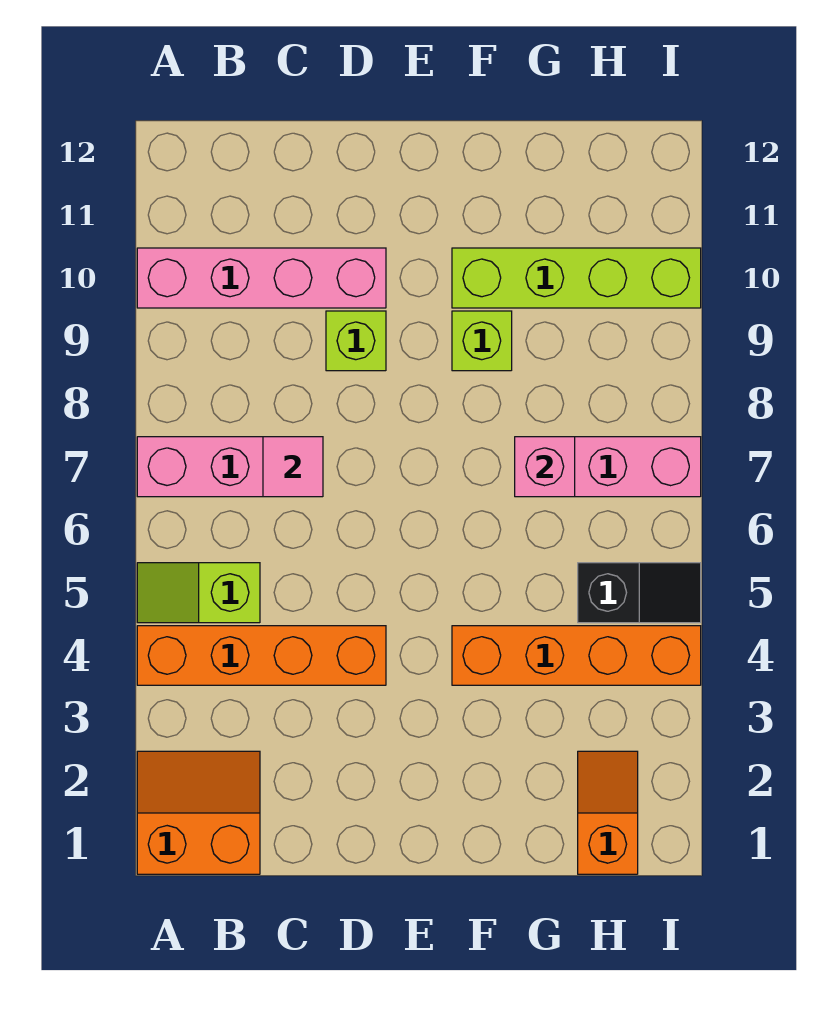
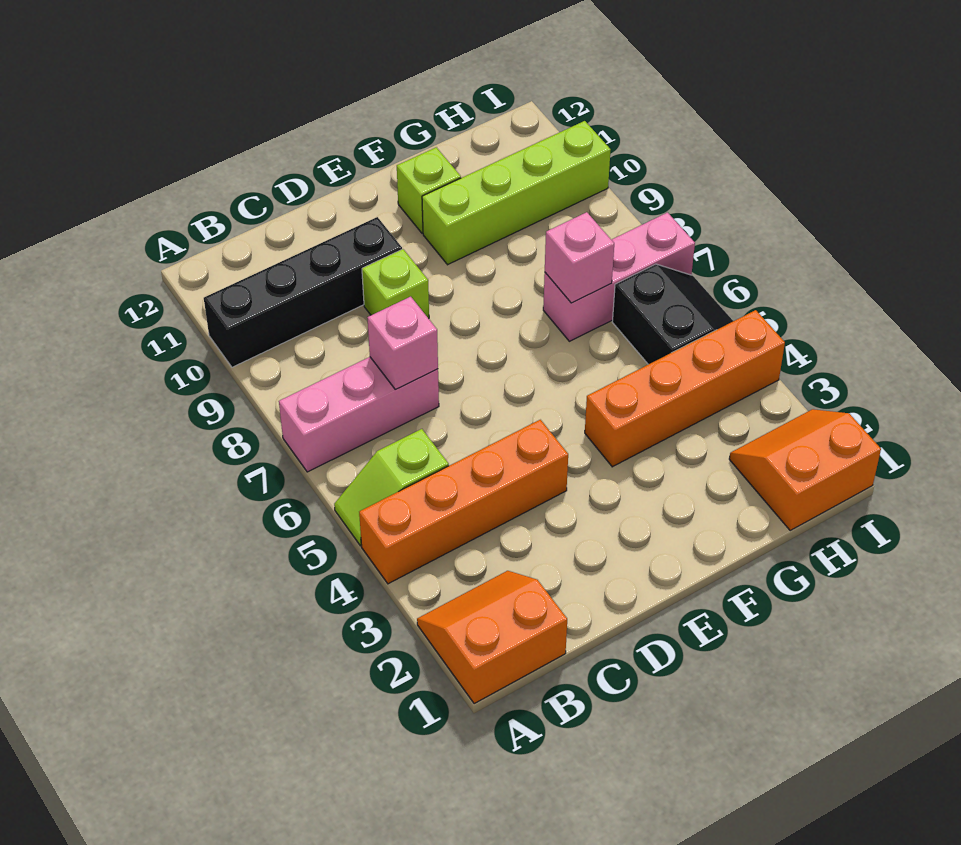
pink 1x4 brick [137,248,386,308] -> black 1x4 brick [204,217,402,367]
pink 1x1 tile [263,437,323,497] -> pink 1x1 brick [367,297,438,389]
lime 1x1 brick [452,311,512,371] -> lime 1x1 brick moved to [397,147,461,233]
orange 1x2 slope [578,751,638,874] -> orange 2x2 slope [729,409,881,530]
black 1x2 slope [578,563,701,623] -> black 2x2 slope [612,264,733,364]

